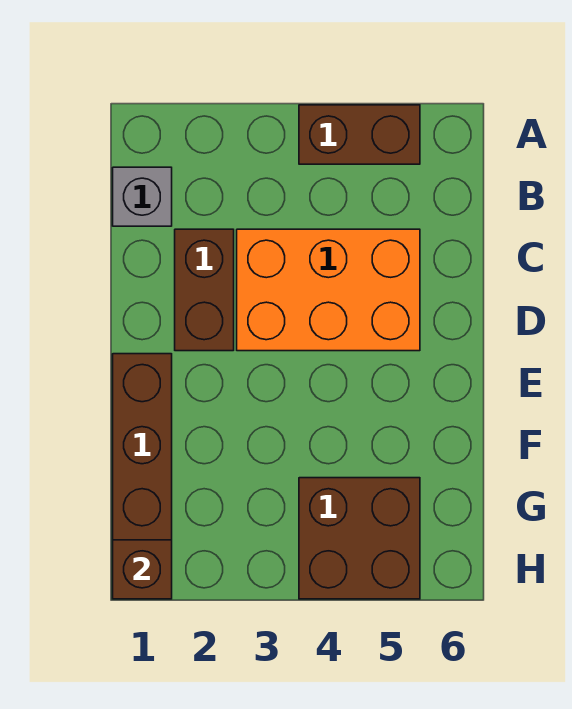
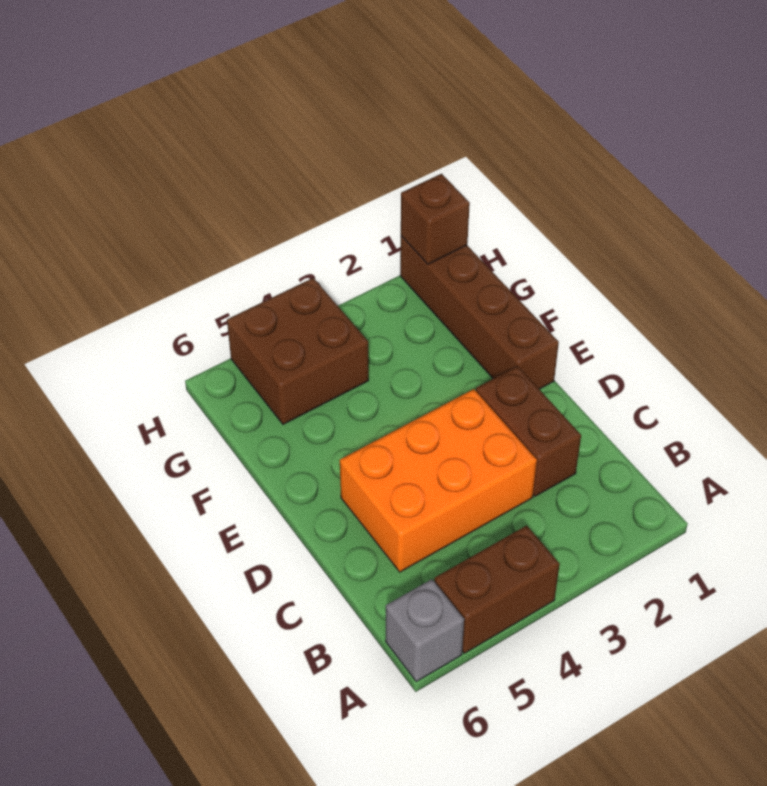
grey 1x1 brick [113,167,172,226] -> grey 1x1 brick moved to [385,579,464,682]

